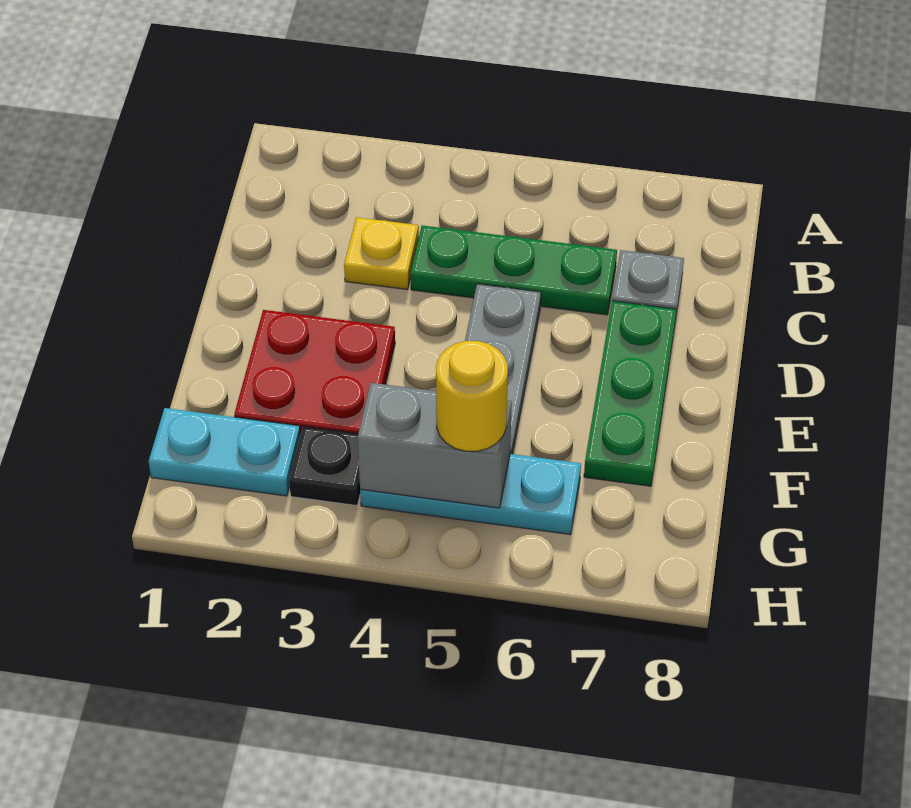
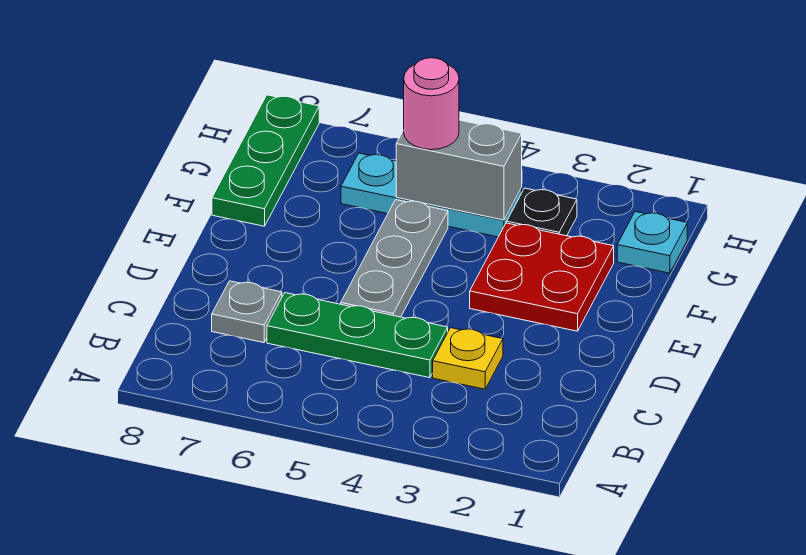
green 1x3 plate [584,301,677,486] -> green 1x3 plate moved to [212,95,319,226]
cyan 1x2 plate [149,408,300,496] -> cyan 1x1 plate [617,212,687,273]
yellow 1x1 round brick [436,341,508,451] -> pink 1x1 round brick [404,58,459,150]

